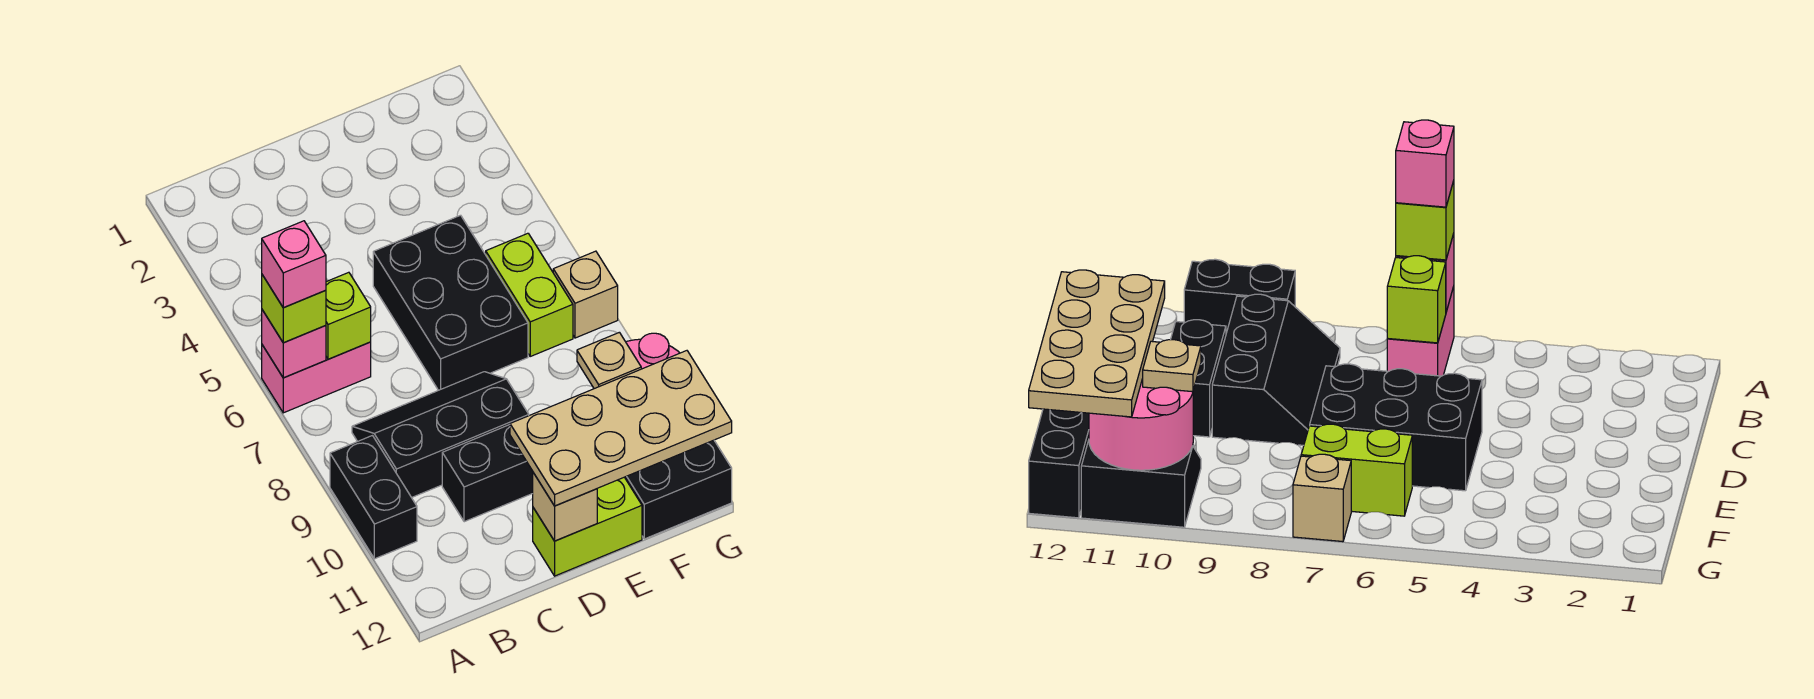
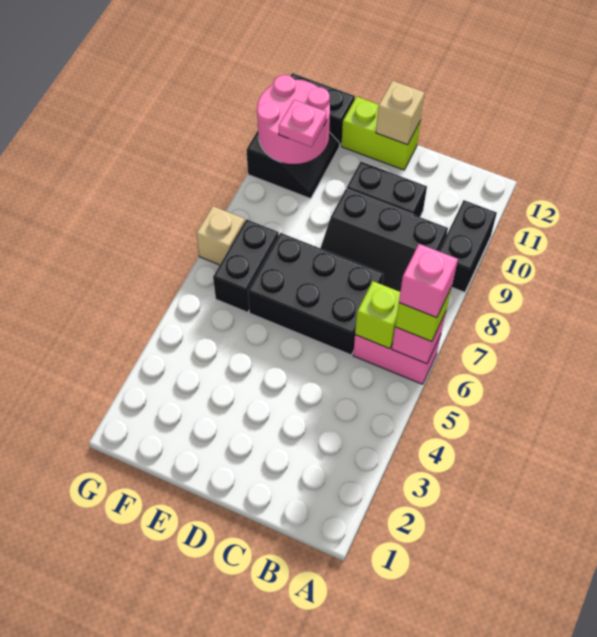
black 2x3 brick [373,215,528,390] -> black 2x3 brick turned to [248,233,383,355]
tan 2x4 plate [510,351,732,506] -> none
lime 1x2 brick [486,233,573,356] -> black 1x2 brick [213,219,279,312]
tan 1x1 plate [577,332,641,389] -> pink 1x1 plate [279,100,327,147]

